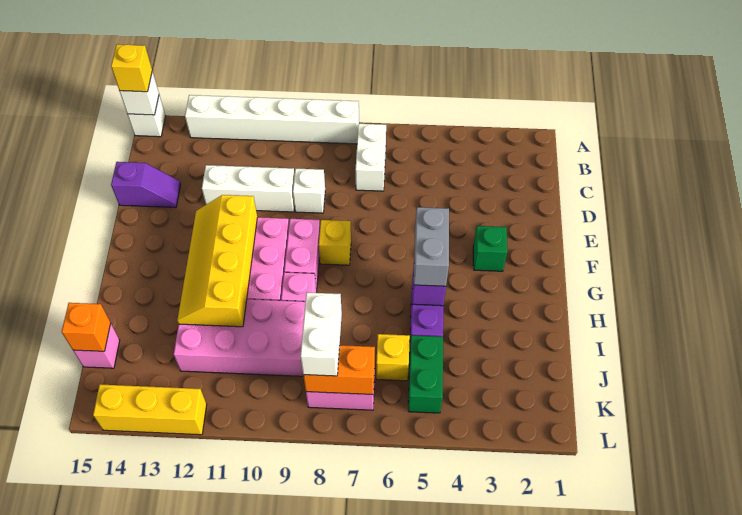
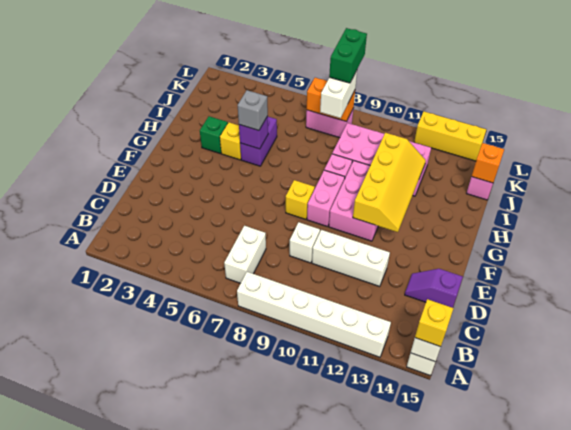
green 1x1 brick [473,226,507,271] -> green 1x1 brick moved to [200,116,228,153]
grey 1x2 brick [414,207,449,286] -> grey 1x1 brick [238,90,268,131]
green 1x2 brick [408,335,443,413] -> green 1x2 brick moved to [329,28,367,83]
yellow 1x1 brick [376,334,410,381] -> yellow 1x1 brick moved to [220,122,241,160]

